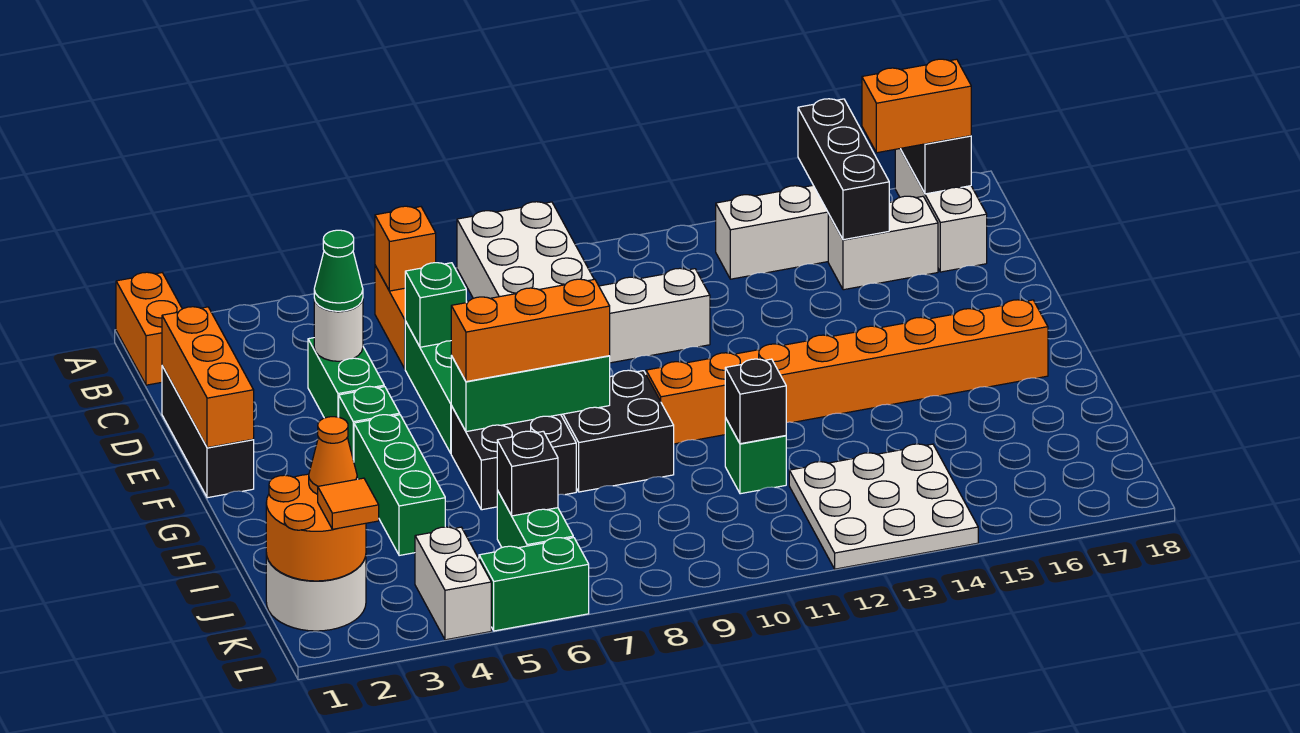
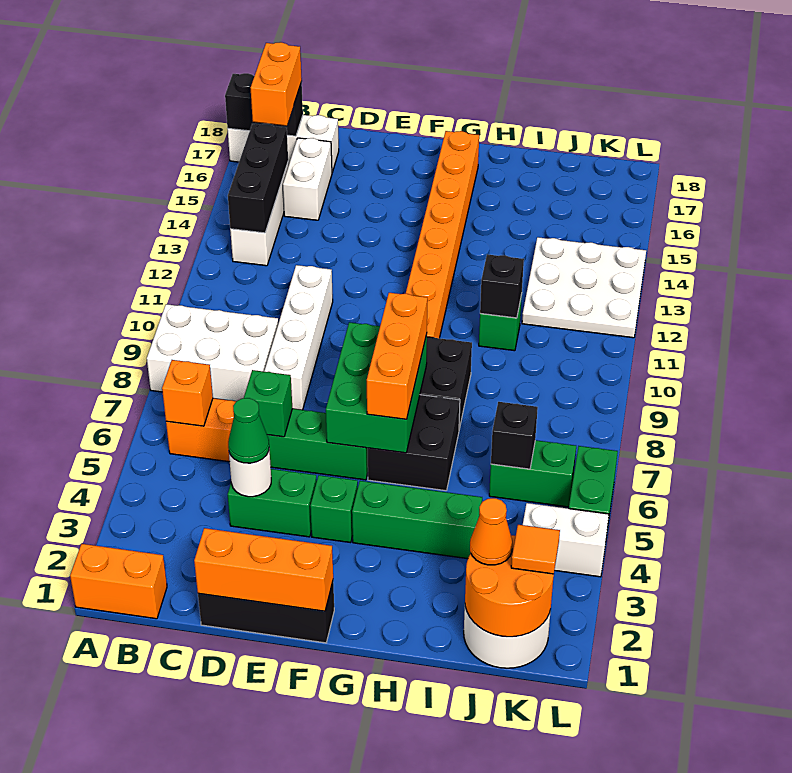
black 1x3 brick [798,99,889,240] -> black 1x3 brick turned to [228,123,288,233]
green 1x3 brick [451,356,610,432] -> green 2x3 brick [326,322,427,453]

